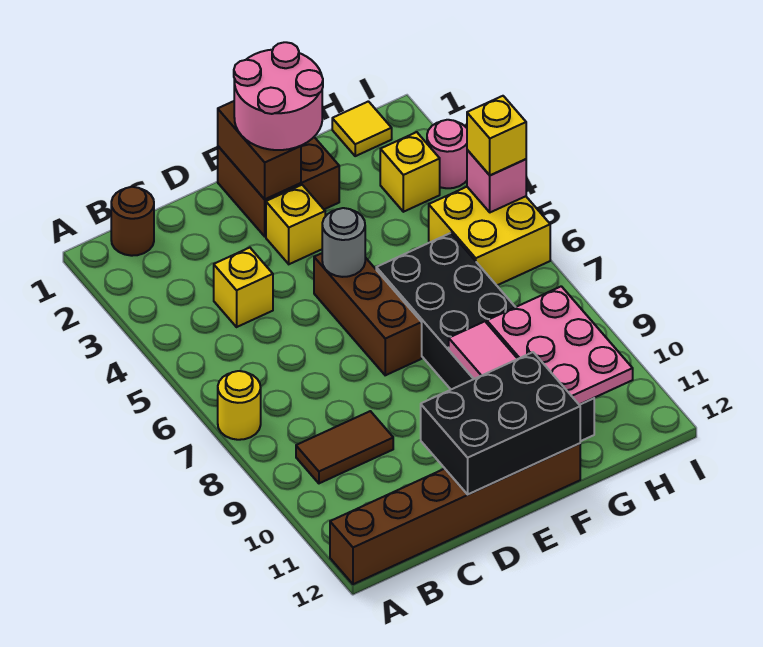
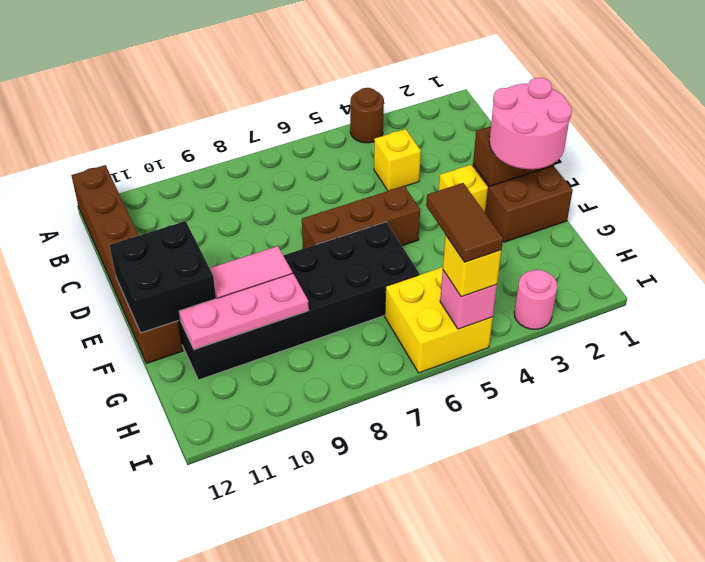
yellow 1x1 round brick [218,371,261,440] -> none
brown 1x1 round brick [111,187,154,256] -> brown 1x1 round brick moved to [350,88,384,143]
brown 1x2 tile [296,411,393,483] -> brown 1x2 tile moved to [426,183,503,262]
black 2x3 brick [421,352,580,494] -> black 2x2 brick [110,221,216,333]
grey 1x1 round brick [322,208,365,277] -> none
pink 2x3 plate [487,286,633,405] -> pink 1x3 plate [179,274,309,350]
yellow 1x1 tile [332,101,392,156] -> none
yellow 1x1 brick [380,132,440,212] -> none

